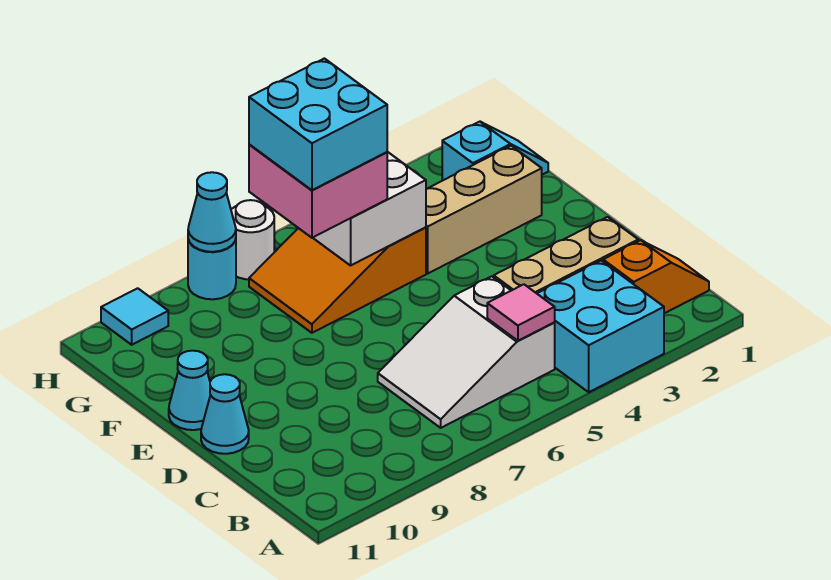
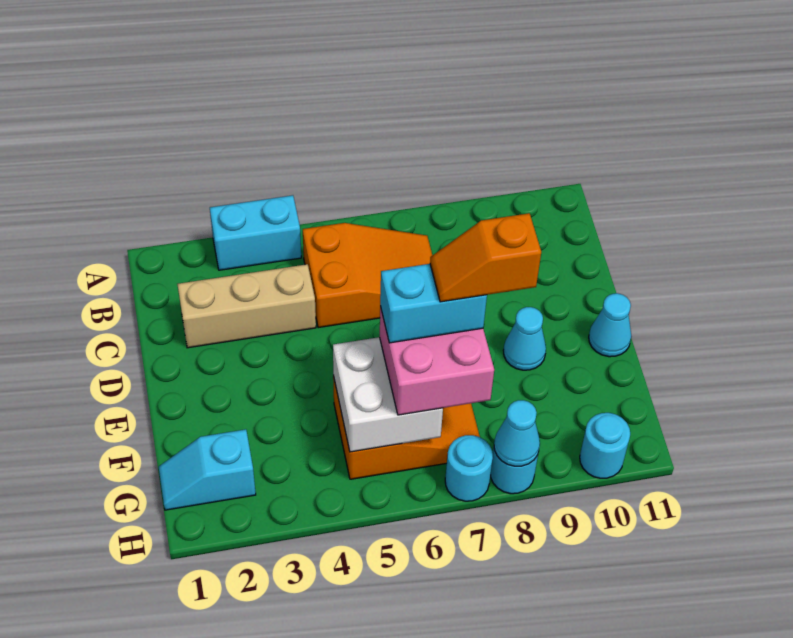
cyan 2x2 brick [537,261,664,392] -> cyan 1x2 brick [210,195,301,270]
orange 1x2 slope [603,240,709,313] -> orange 1x2 slope moved to [430,213,541,302]
white 2x3 slope [378,276,555,428] -> orange 2x3 slope [303,223,432,328]
pink 1x1 tile [487,284,555,341] -> none
cyan 1x1 cone [201,374,249,454] -> cyan 1x1 cone moved to [503,307,546,370]
tan 1x3 brick [426,146,542,273] -> none
cyan 2x2 brick [249,58,387,190] -> cyan 1x2 brick [380,264,487,343]
white 1x1 round brick [231,200,274,279] -> cyan 1x1 round brick [445,435,493,501]
cyan 1x1 tile [101,288,168,345] -> cyan 1x1 round brick [580,413,630,478]

